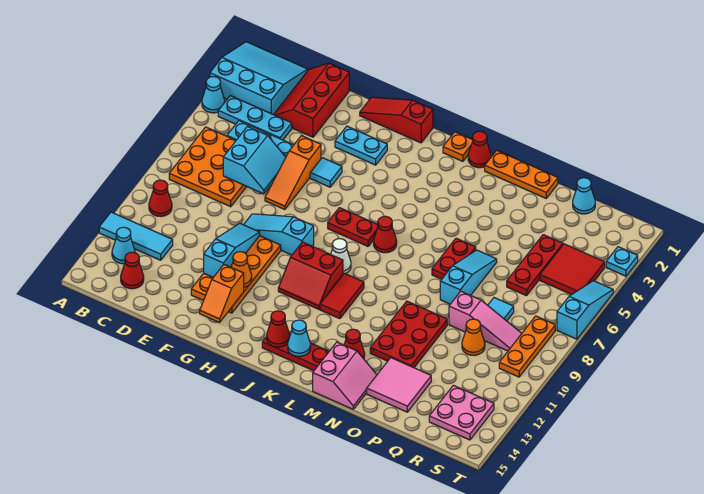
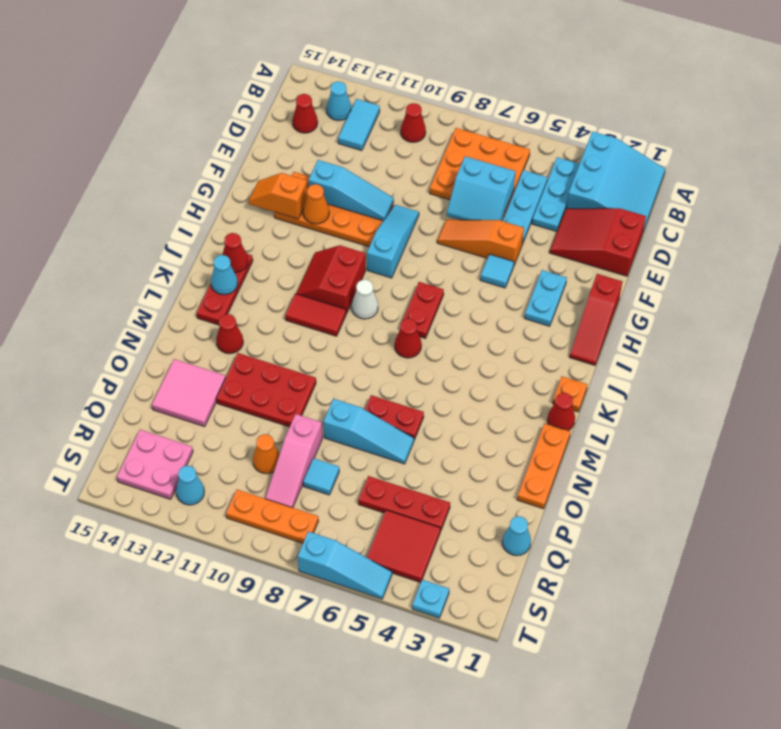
cyan 1x1 cone [202,77,225,113] -> cyan 1x1 cone moved to [176,466,204,505]
cyan 1x3 tile [99,212,173,260] -> cyan 1x2 tile [338,99,380,151]
red 2x3 slope [274,63,349,137] -> red 2x3 slope turned to [550,208,646,276]
red 1x3 slope [360,97,433,143] -> red 1x3 slope turned to [570,274,622,365]
pink 2x2 slope [313,342,377,409] -> none

